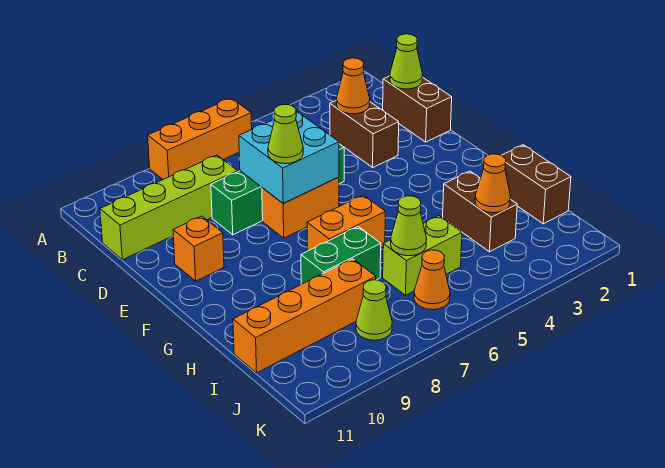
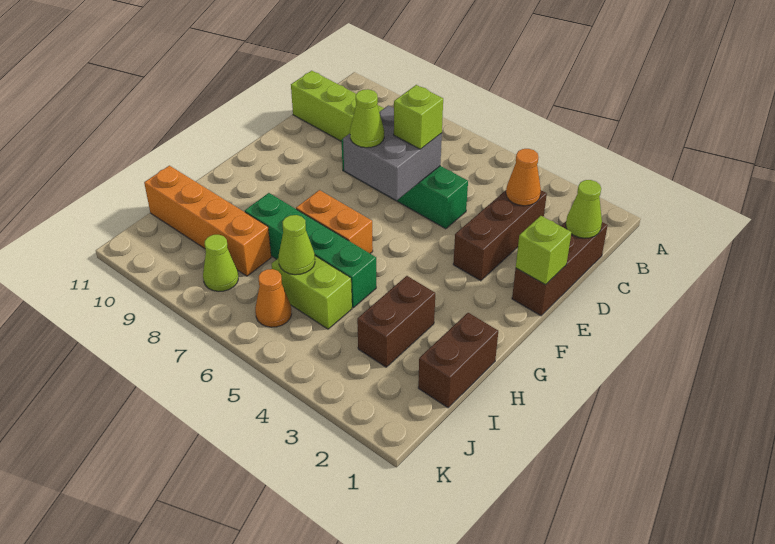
orange 1x3 brick [148,98,252,179] -> none
brown 1x2 brick [383,76,452,142] -> brown 1x3 brick [512,222,608,316]
brown 1x2 brick [330,100,399,167] -> brown 1x3 brick [453,190,547,281]
cyan 2x2 brick [239,111,339,203] -> grey 2x2 brick [343,105,442,200]
none -> lime 1x1 brick [394,85,443,149]
none -> lime 1x1 brick [516,216,572,285]
orange 1x2 brick [262,177,339,238] -> none
orange 1x1 brick [173,216,224,281] -> none
green 1x2 brick [301,227,381,284] -> green 1x4 brick [245,193,376,308]
orange 1x1 cone [475,154,510,213] -> none

